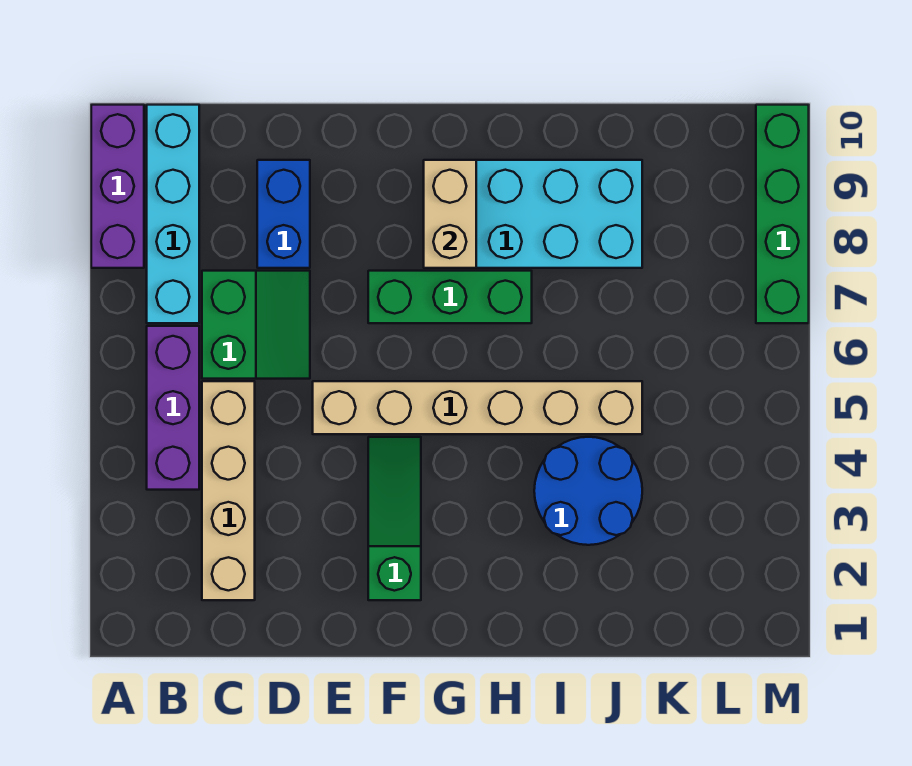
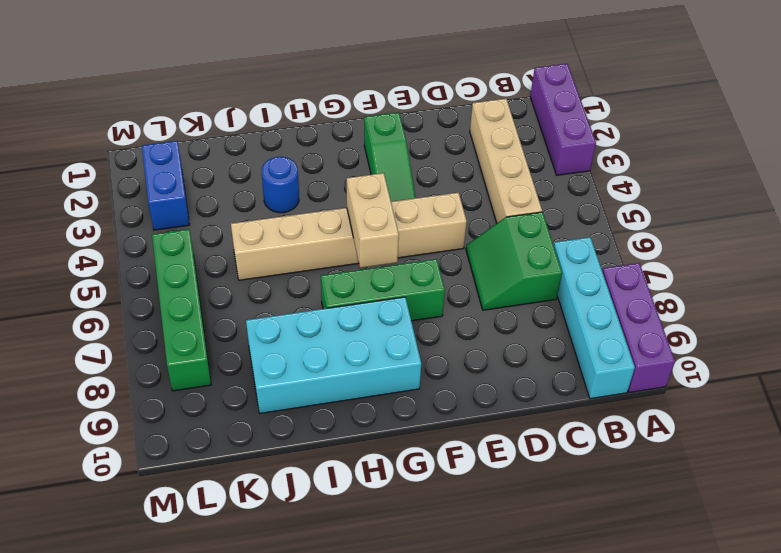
purple 1x3 brick [147,326,199,490] -> purple 1x3 brick moved to [530,64,596,175]
blue 1x2 brick [257,160,310,268] -> blue 1x2 brick moved to [142,141,190,230]
tan 1x2 brick [424,160,476,268] -> tan 1x2 brick moved to [347,173,399,268]
blue 2x2 round brick [534,437,642,545] -> blue 1x1 round brick [262,157,299,213]
green 1x4 brick [756,105,809,323] -> green 1x4 brick moved to [152,229,211,391]

